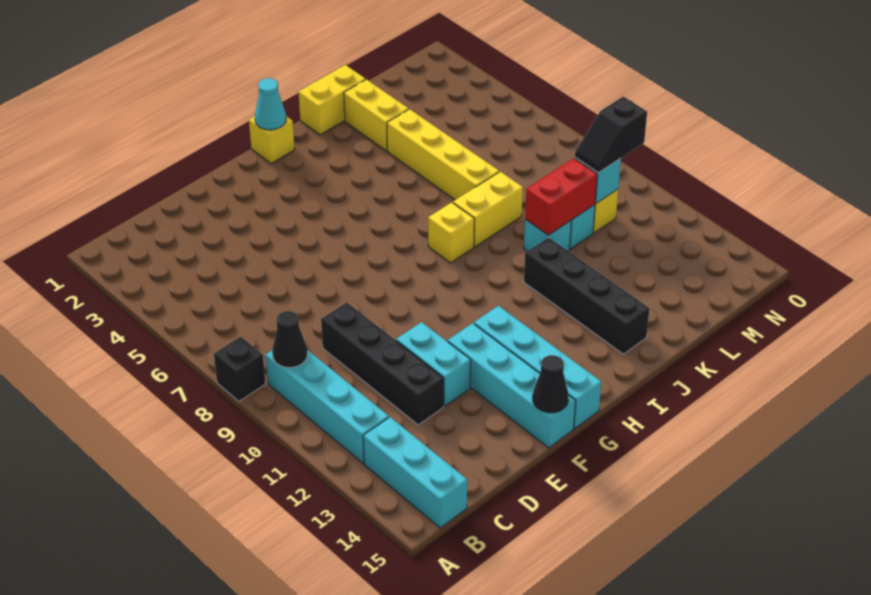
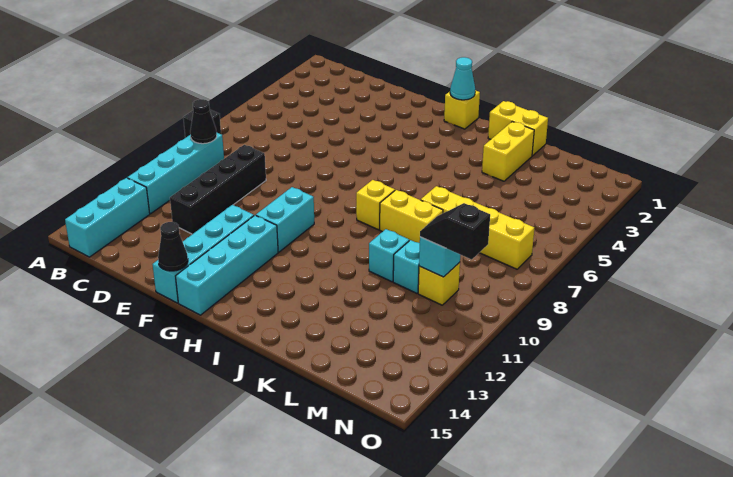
cyan 1x2 brick [396,322,471,406] -> cyan 1x2 brick moved to [256,187,314,252]
black 1x4 brick [524,237,650,354] -> none
yellow 1x4 brick [387,109,499,200] -> yellow 1x4 brick turned to [421,186,534,269]
red 1x2 brick [525,158,597,235] -> none

